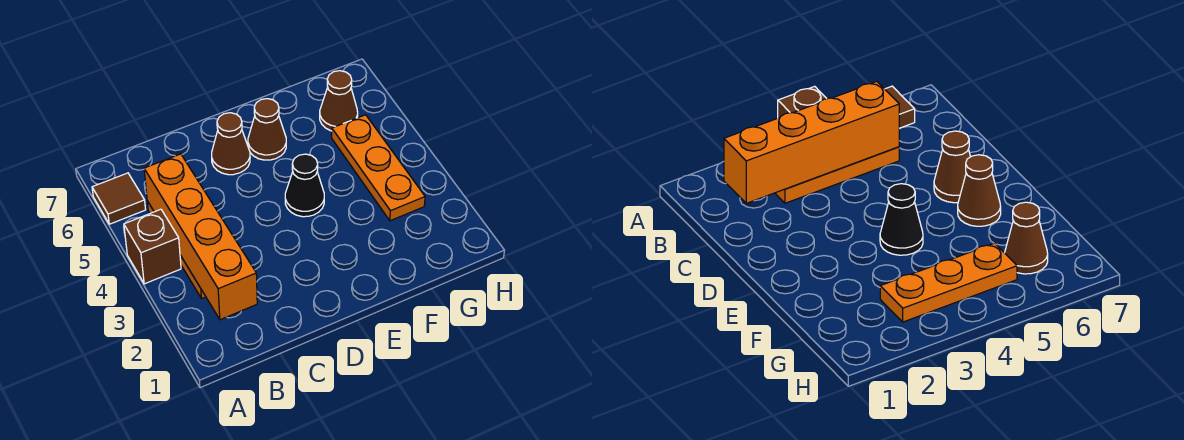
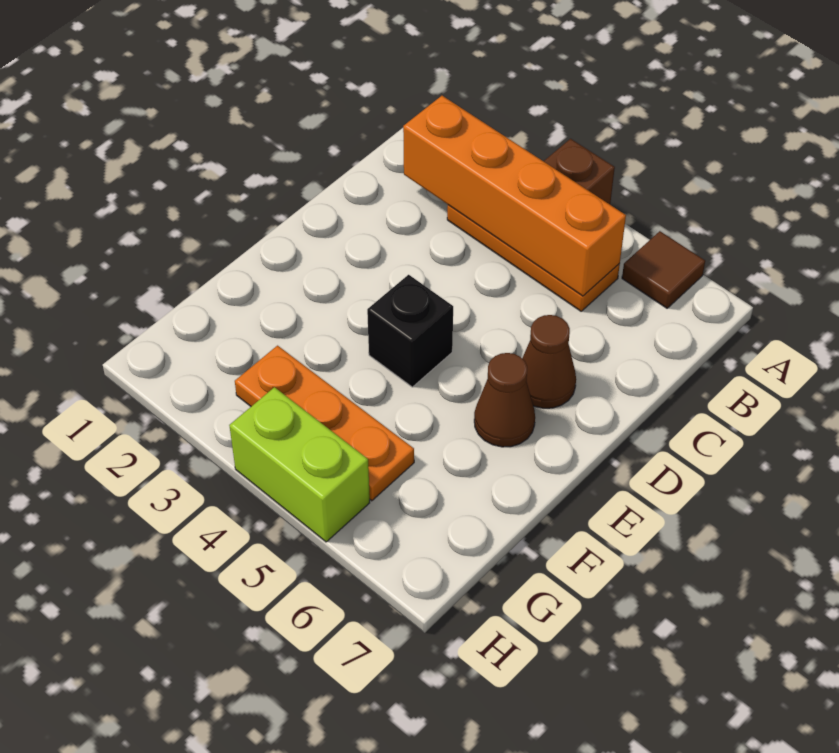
black 1x1 cone [285,154,324,217] -> black 1x1 brick [367,275,453,387]
brown 1x1 cone [320,71,358,131] -> none
none -> lime 1x2 brick [229,387,370,542]

